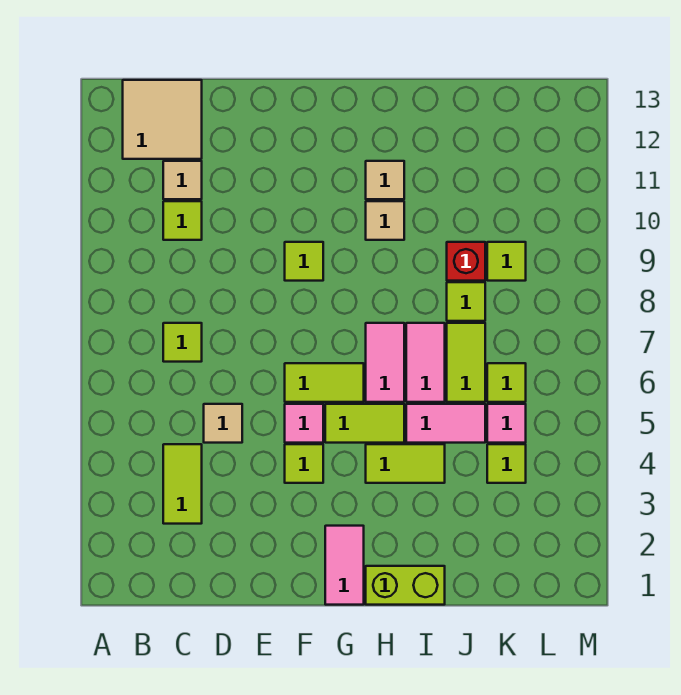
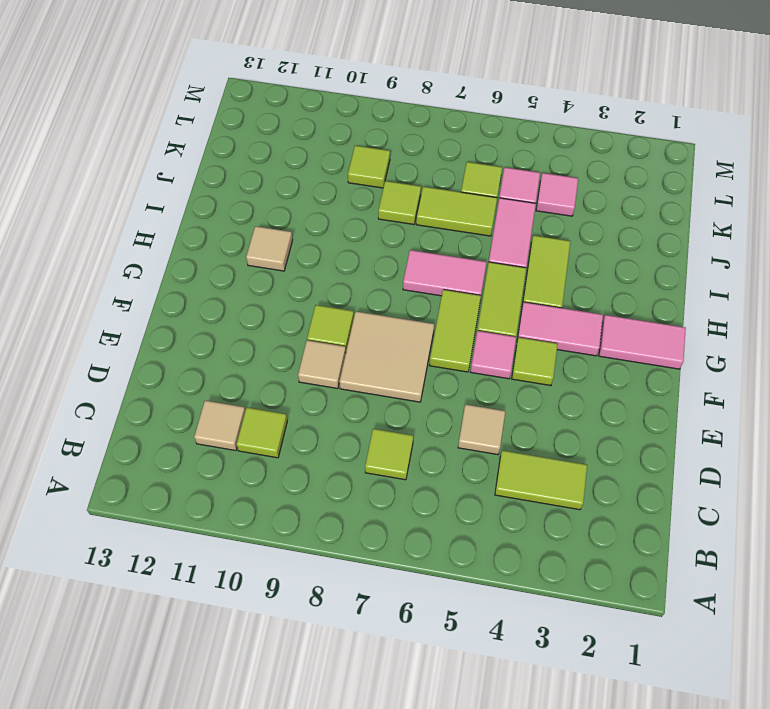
tan 2x2 tile [123,80,202,159] -> tan 2x2 tile moved to [339,311,434,402]
lime 1x2 brick [366,566,445,605] -> none
tan 1x1 tile [366,201,404,240] -> tan 1x1 tile moved to [298,340,346,389]
pink 1x2 tile [406,323,445,402] -> pink 1x2 tile moved to [517,302,603,356]
red 1x1 brick [447,242,485,281] -> none
lime 1x1 tile [487,444,526,483] -> pink 1x1 tile [536,173,578,216]

